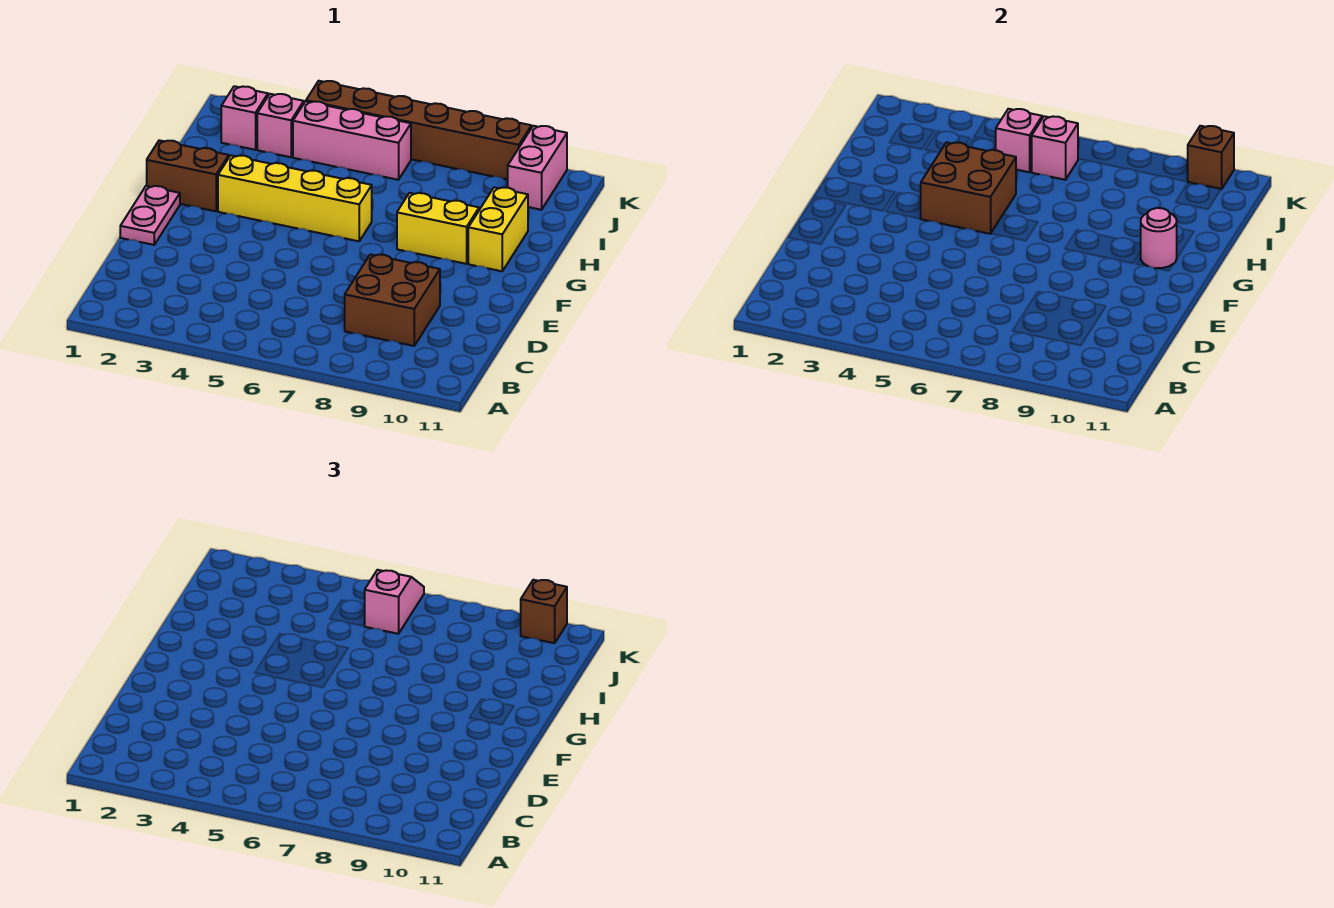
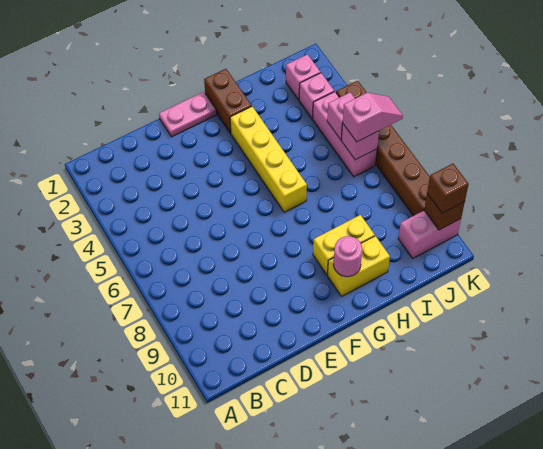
brown 2x2 brick [345,254,440,346] -> none
brown 2x2 brick [921,142,1016,234] -> none
yellow 1x2 brick [397,193,479,264] -> yellow 1x2 brick turned to [313,215,375,275]

